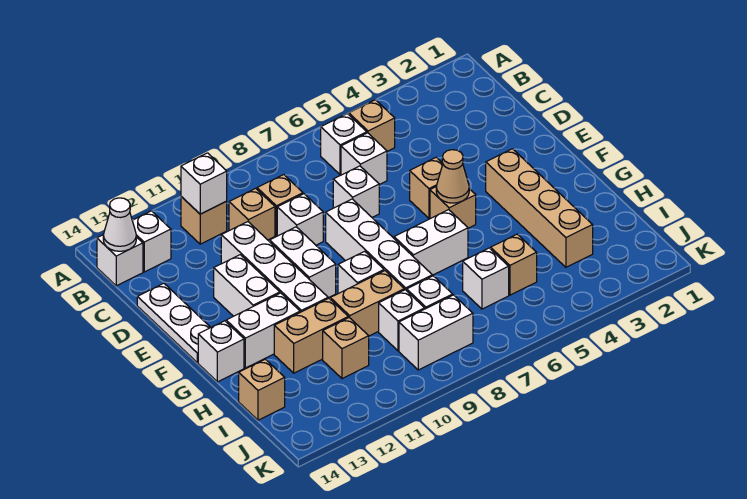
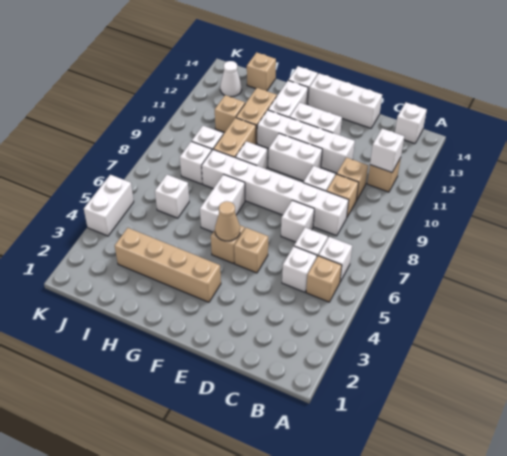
white 1x1 brick [132,211,171,272] -> white 1x1 brick moved to [282,246,317,292]
white 1x1 cone [103,198,136,251] -> white 1x1 cone moved to [220,61,242,97]
white 1x3 plate [137,283,211,363] -> white 1x3 brick [309,73,382,128]
white 1x4 brick [326,199,432,291] -> white 1x6 brick [202,150,349,236]
tan 1x1 brick [491,234,537,295] -> none
white 1x2 brick [399,295,473,370] -> white 1x2 brick moved to [84,175,134,236]

